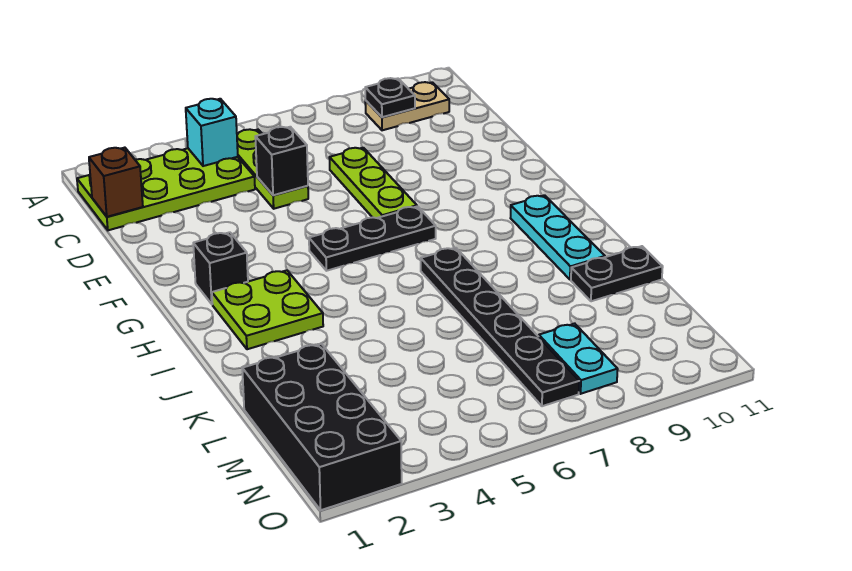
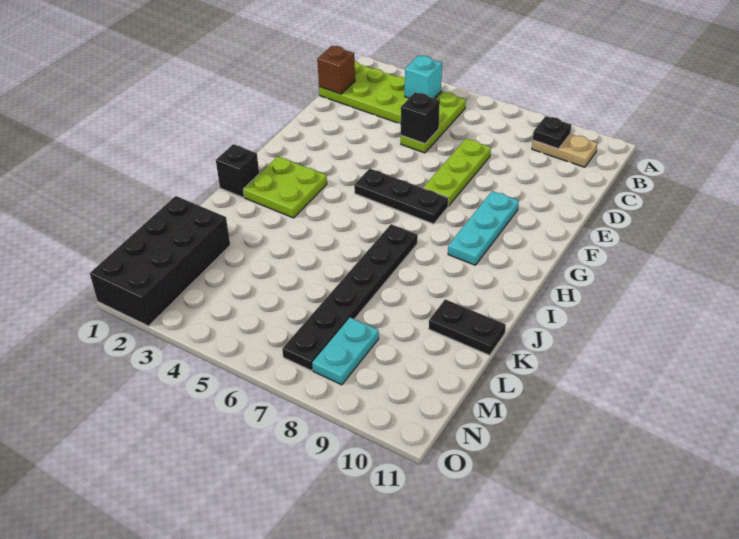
black 1x1 brick [193,232,248,304] -> black 1x1 brick moved to [216,144,259,197]
cyan 1x3 plate [511,195,605,280] -> cyan 1x3 plate moved to [448,191,519,265]

